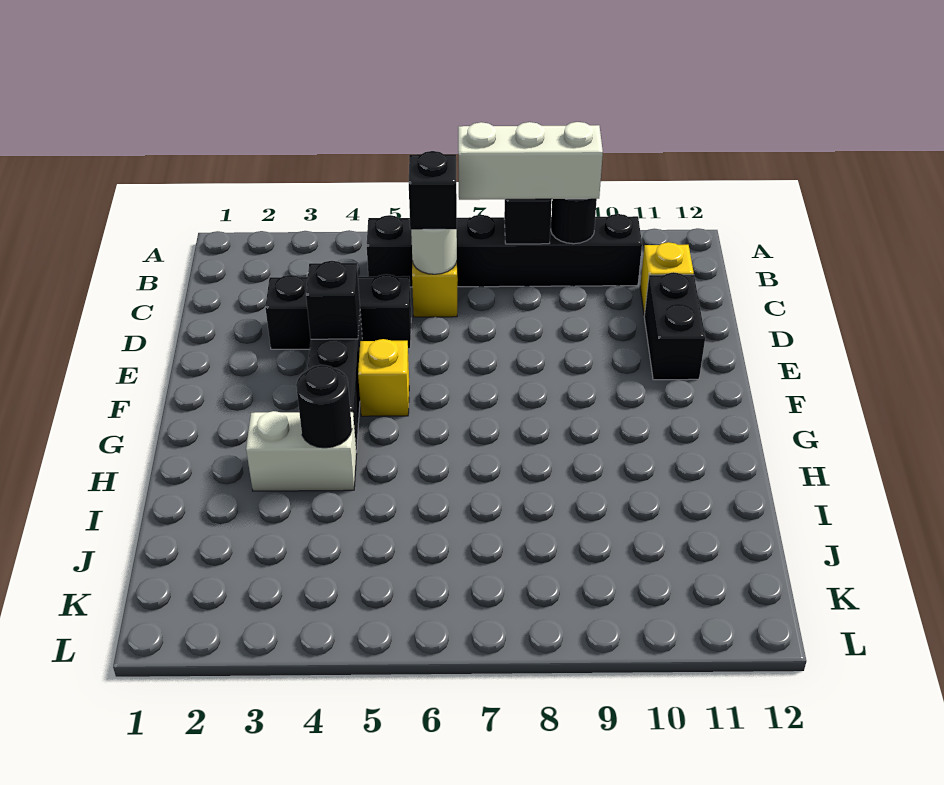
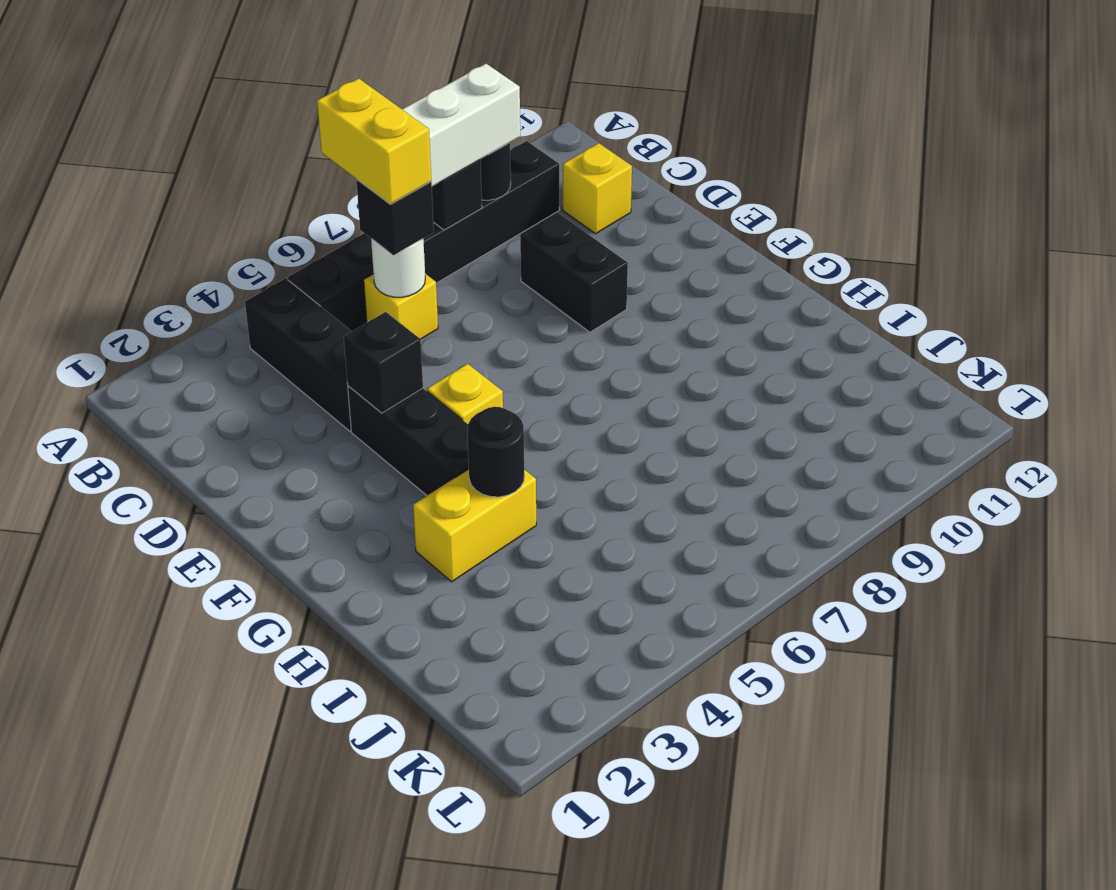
none -> yellow 1x2 brick [317,78,431,204]
black 1x3 brick [265,274,411,349] -> black 1x3 brick turned to [245,278,352,431]
black 1x2 brick [644,272,705,380] -> black 1x2 brick moved to [520,212,628,332]
white 1x2 brick [246,411,357,491] -> yellow 1x2 brick [413,469,536,582]

